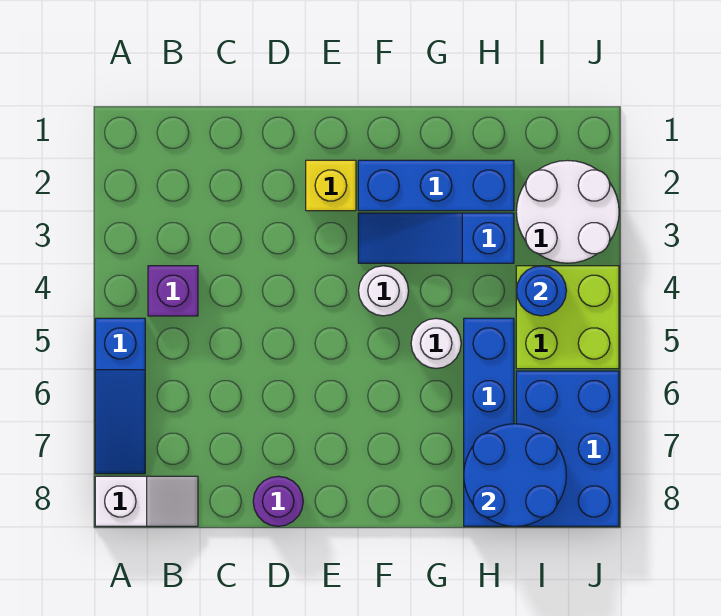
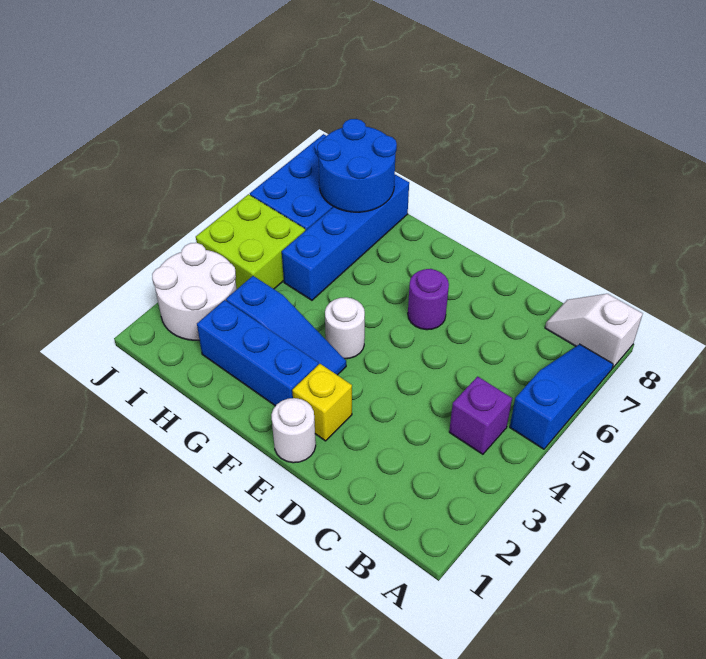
purple 1x1 round brick [253,476,303,526] -> purple 1x1 round brick moved to [408,269,449,330]
white 1x1 round brick [411,318,461,368] -> white 1x1 round brick moved to [271,398,316,463]
blue 1x1 round brick [516,266,566,316] -> none

